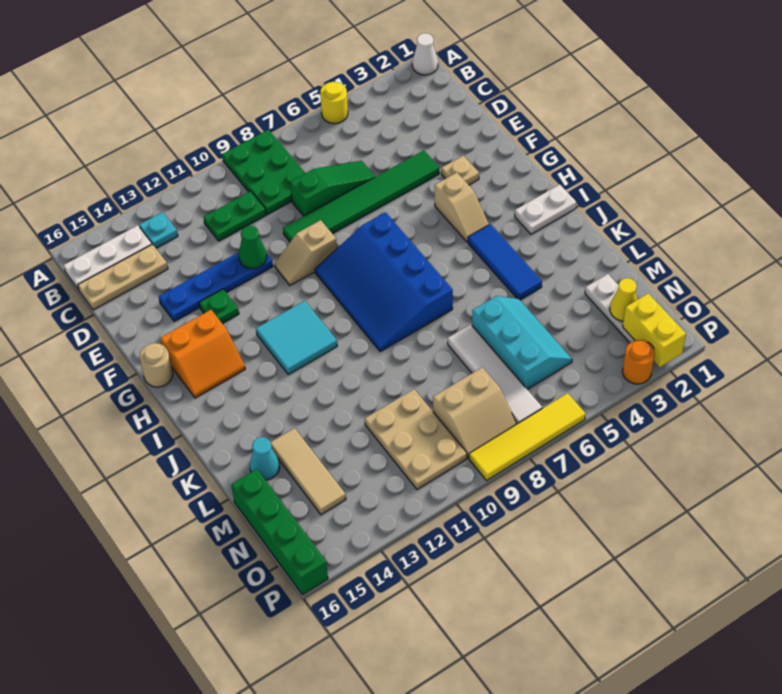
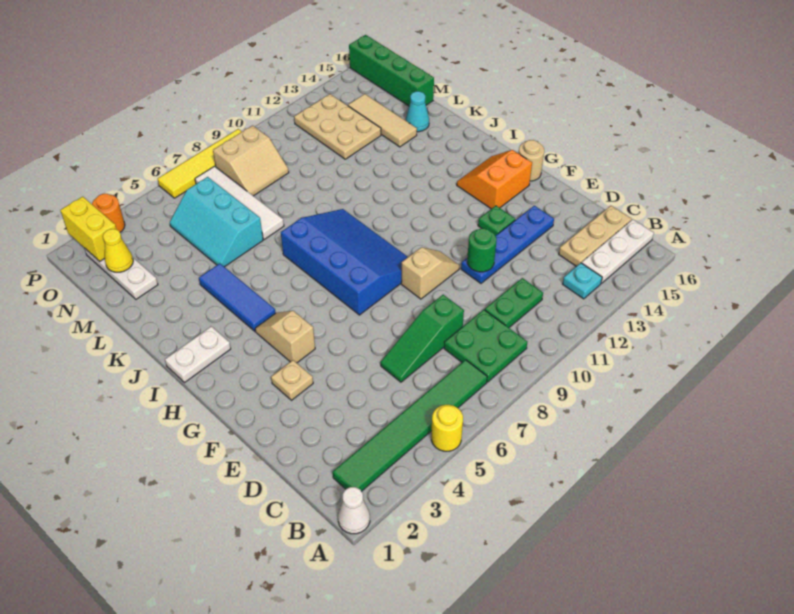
green 2x3 plate [222,130,305,215] -> green 2x2 plate [444,310,527,382]
green 1x6 tile [283,150,439,242] -> green 1x6 tile moved to [333,360,487,491]
green 1x1 cone [239,226,267,269] -> green 1x1 round brick [467,229,496,272]
cyan 2x2 tile [256,301,337,375] -> none
tan 2x3 plate [365,389,467,490] -> tan 2x3 plate moved to [294,94,381,159]
tan 2x2 slope [433,367,517,458] -> tan 2x2 slope turned to [213,126,289,196]

